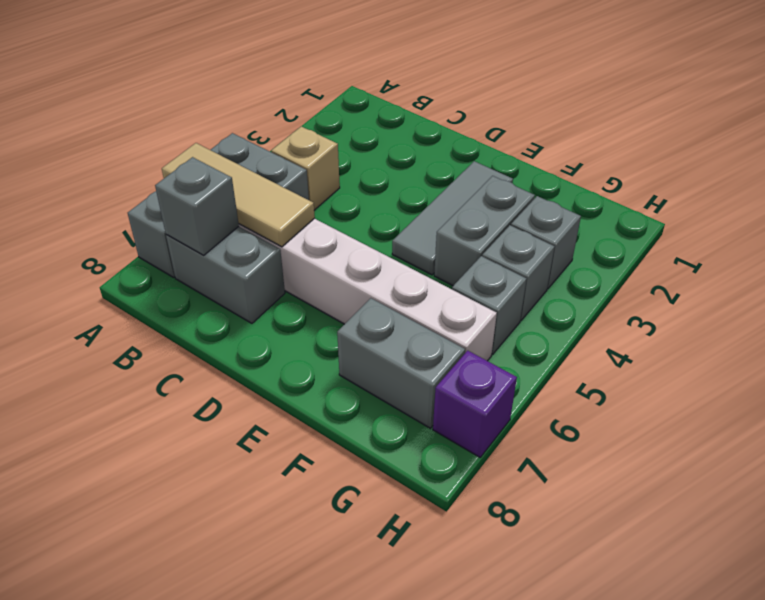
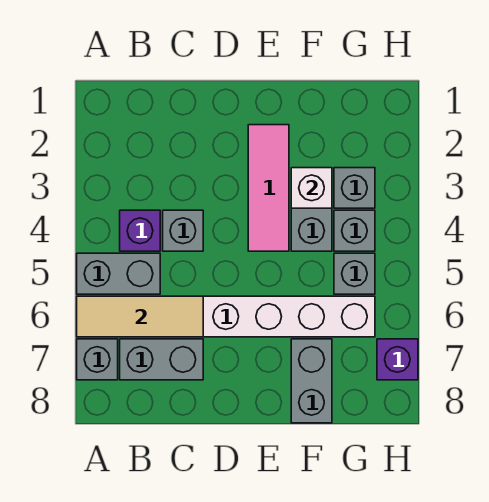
tan 1x1 brick [271,126,340,210] -> purple 1x1 brick [120,210,160,251]
grey 1x1 brick [155,157,239,255] -> grey 1x1 brick moved to [163,210,203,251]
grey 1x3 tile [392,161,513,275] -> pink 1x3 tile [248,125,289,251]
none -> white 1x1 brick [291,168,332,208]
grey 1x2 brick [337,298,465,428] -> grey 1x2 brick turned to [291,339,332,423]

